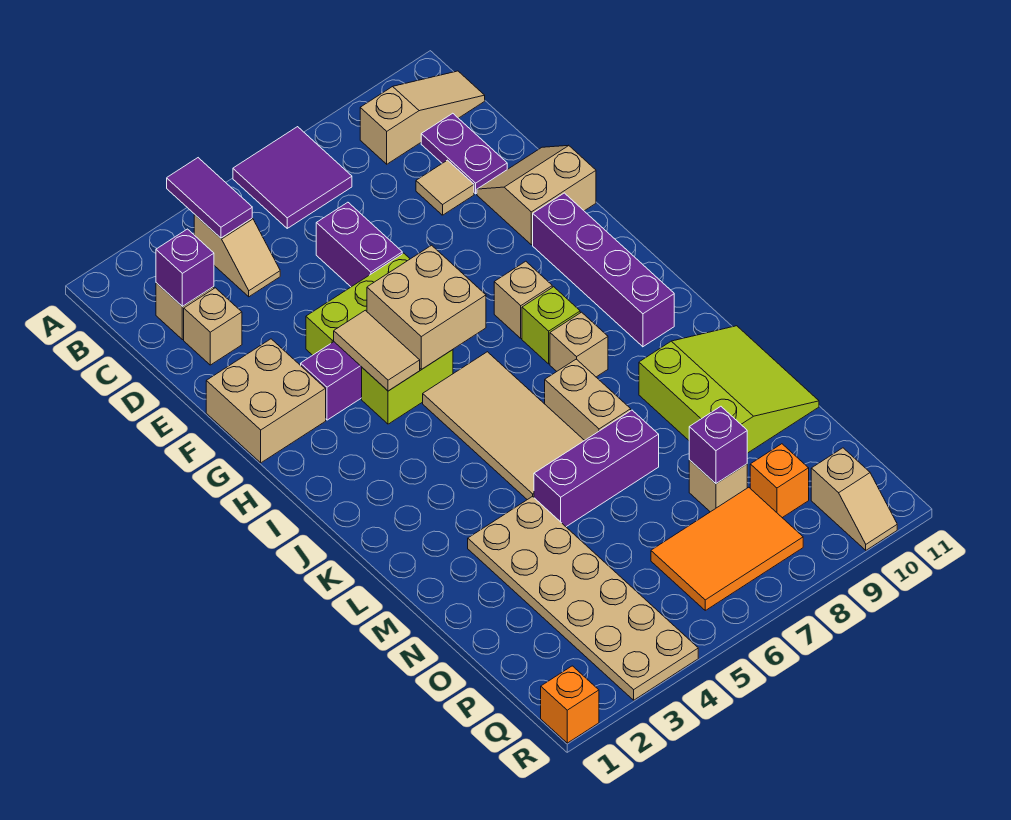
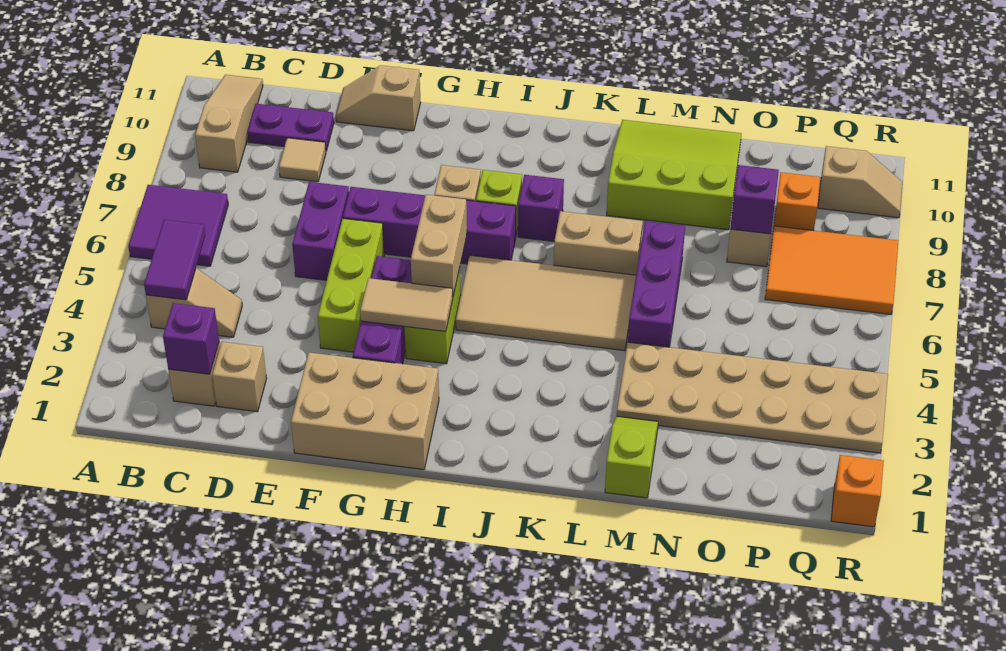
purple 1x2 tile [167,158,252,238] -> purple 1x2 tile turned to [144,220,205,300]
purple 1x2 brick [316,202,402,287] -> purple 1x2 brick turned to [292,182,349,280]
tan 2x2 slope [477,145,596,245] -> tan 1x2 slope [336,65,421,131]
tan 2x2 brick [206,339,326,463] -> tan 2x3 brick [291,352,439,470]
tan 2x2 brick [367,245,486,370] -> tan 1x2 brick [411,195,467,296]
purple 1x4 brick [533,193,674,347] -> purple 1x4 brick moved to [343,187,516,264]
tan 1x1 brick [550,312,608,377] -> purple 1x1 brick [518,175,564,241]
none -> lime 1x2 slope [605,416,658,498]
orange 2x3 tile [651,487,803,610] -> orange 2x3 tile turned to [765,226,899,314]

